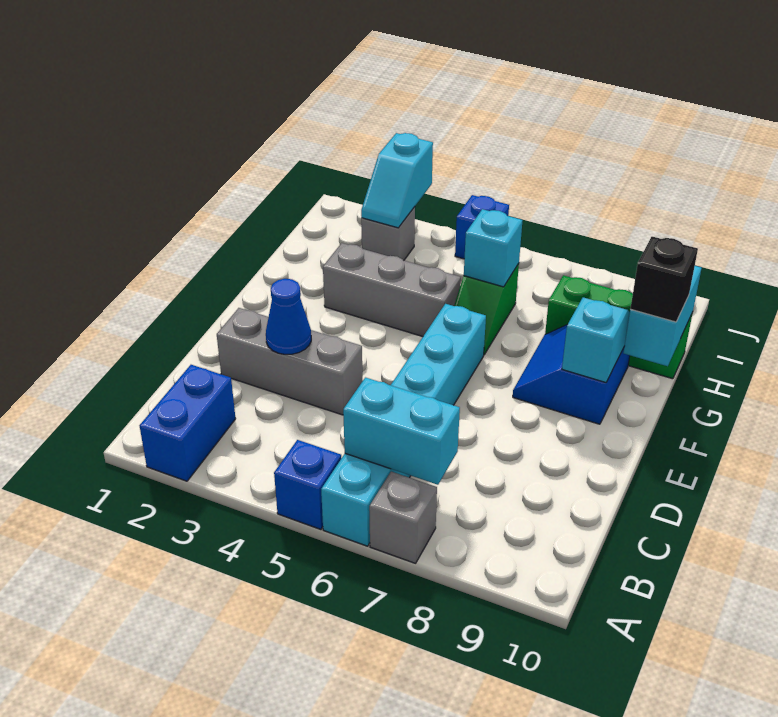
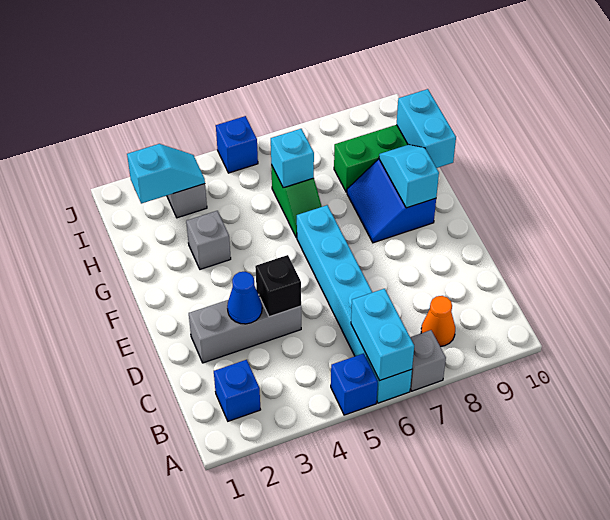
blue 1x2 brick [140,365,236,481] -> blue 1x1 brick [214,360,261,421]
cyan 1x2 brick [343,378,460,485] -> cyan 1x2 brick turned to [351,289,414,381]
none -> orange 1x1 cone [421,296,455,347]
grey 1x3 brick [323,243,461,336] -> grey 1x1 brick [186,211,231,269]
black 1x1 brick [630,237,698,322] -> black 1x1 brick moved to [255,255,301,317]
cyan 1x2 slope [361,133,433,228] -> cyan 1x2 slope turned to [127,144,205,204]

